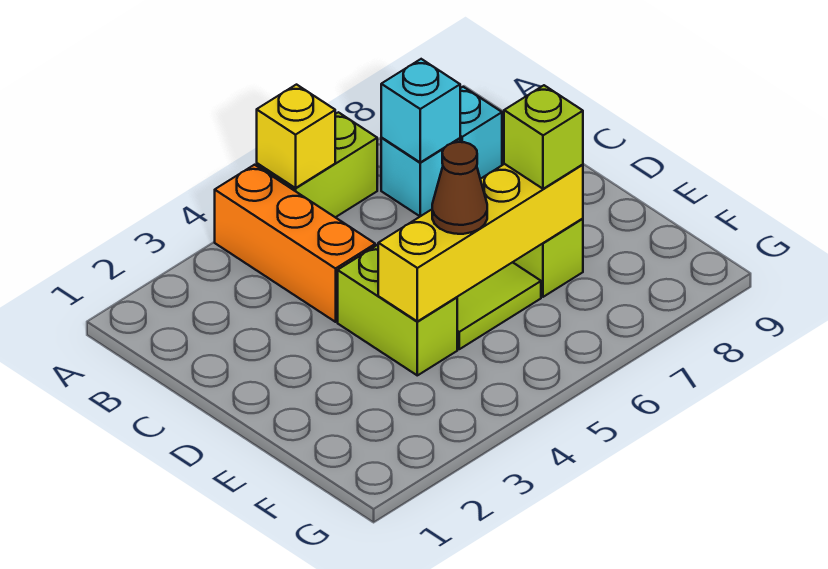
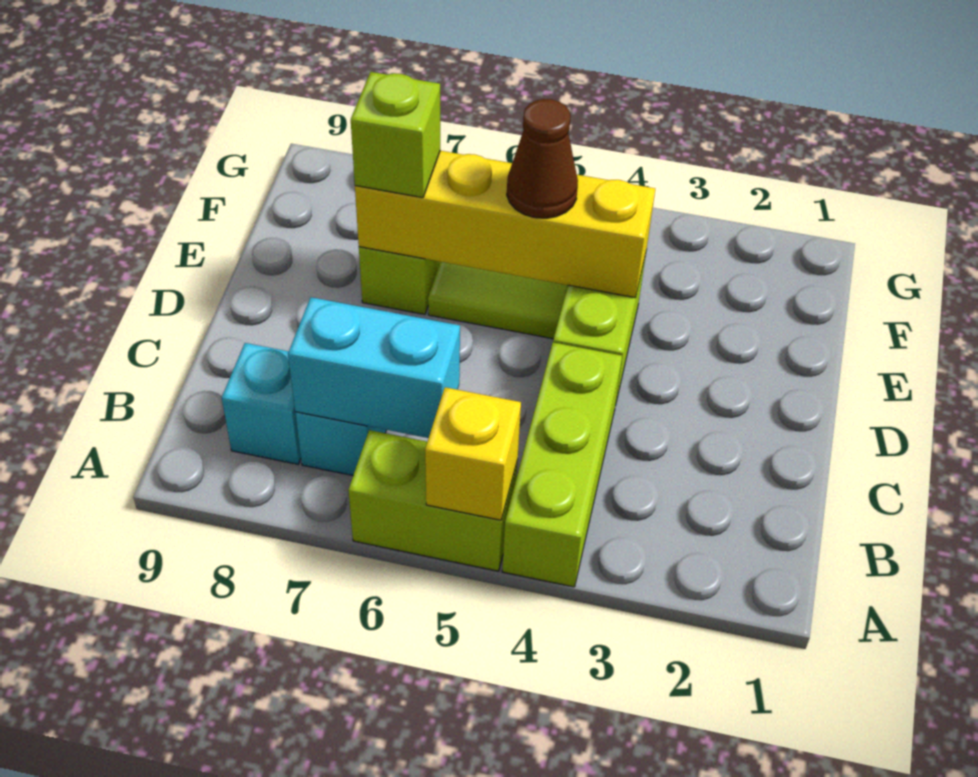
orange 1x3 brick [215,165,375,322] -> lime 1x3 brick [502,342,622,587]
cyan 1x1 brick [381,59,460,162] -> cyan 1x2 brick [288,297,460,438]

